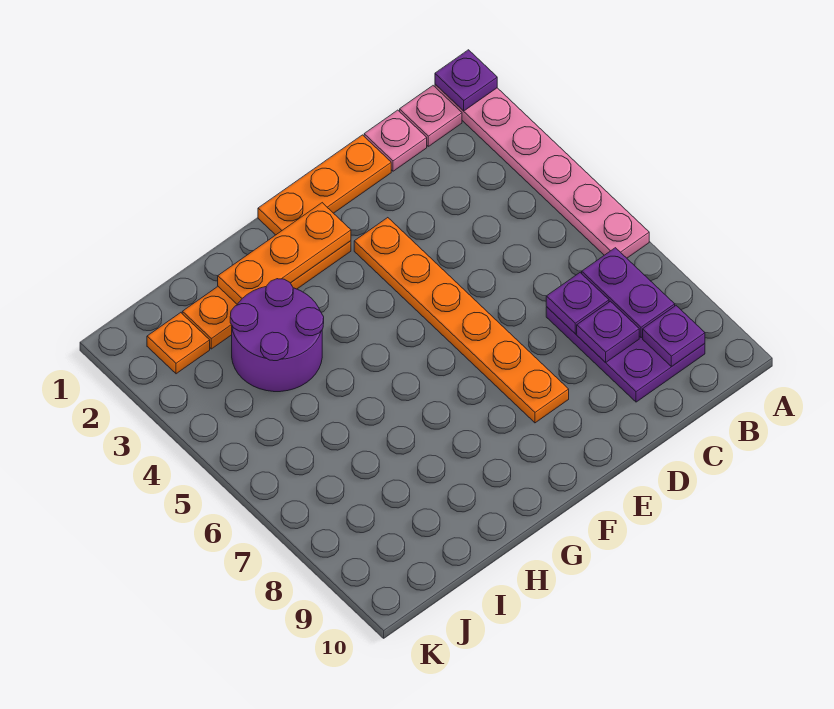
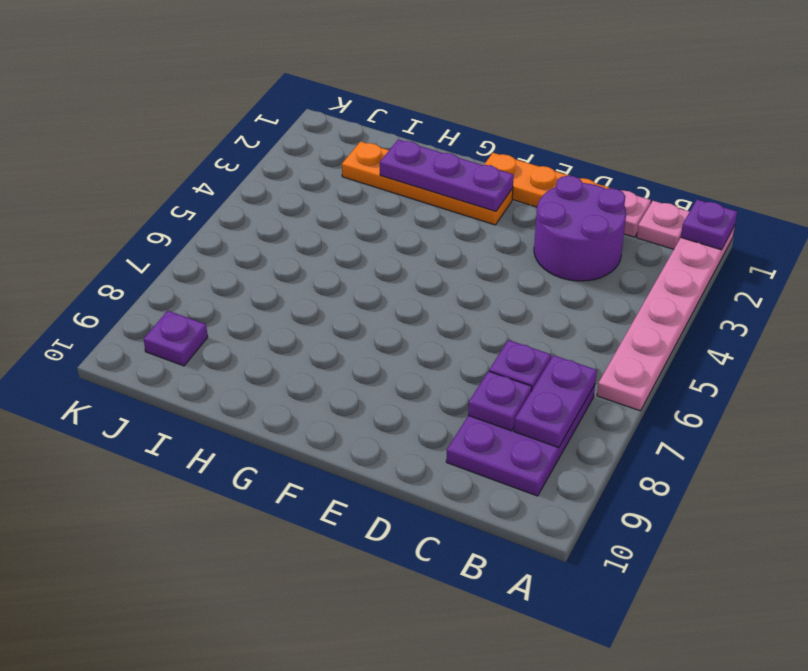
purple 1x1 plate [643,306,705,367] -> purple 1x1 plate moved to [144,311,208,366]
orange 1x6 plate [354,218,569,423] -> none
orange 1x3 plate [218,203,351,304] -> purple 1x3 plate [380,140,514,211]
purple 2x2 round brick [230,279,324,392] -> purple 2x2 round brick moved to [534,176,626,281]
orange 1x1 plate [147,313,210,374] -> none

